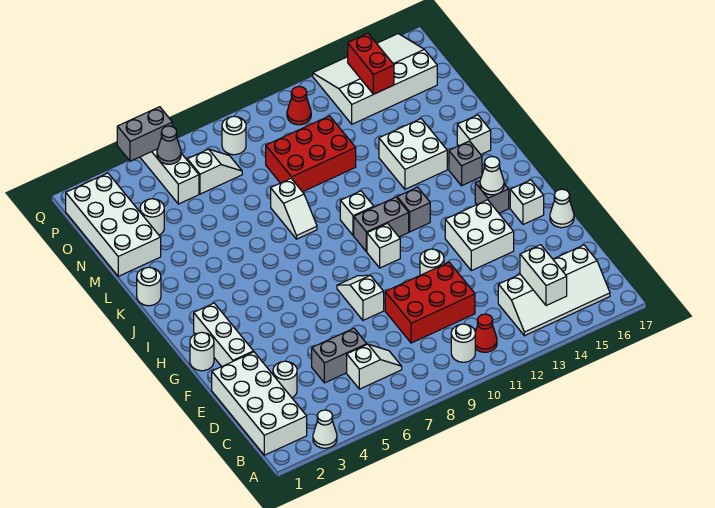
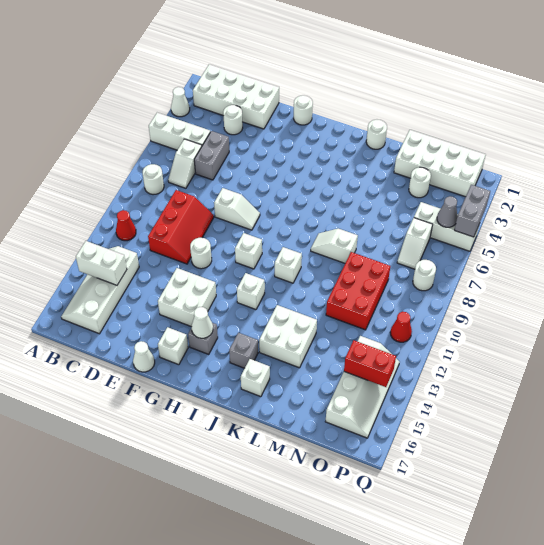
white 1x1 round brick [451,324,475,362] -> white 1x1 round brick moved to [143,164,164,195]
red 2x3 brick [385,262,475,343] -> red 2x3 slope [148,190,214,264]
white 1x3 brick [194,303,253,367] -> white 1x3 brick moved to [149,113,210,150]
grey 1x2 brick [354,197,409,252] -> none
grey 1x1 brick [397,187,430,232] -> white 1x1 brick [237,273,265,310]
white 3x4 slope [313,34,437,124] -> white 2x4 slope [325,336,399,438]

